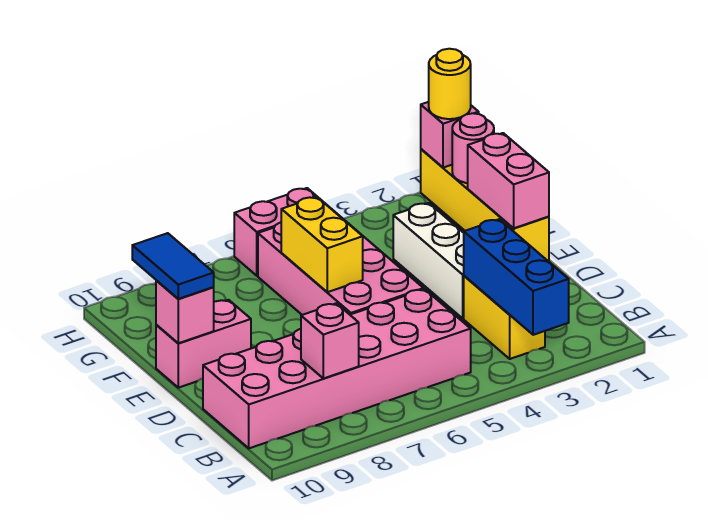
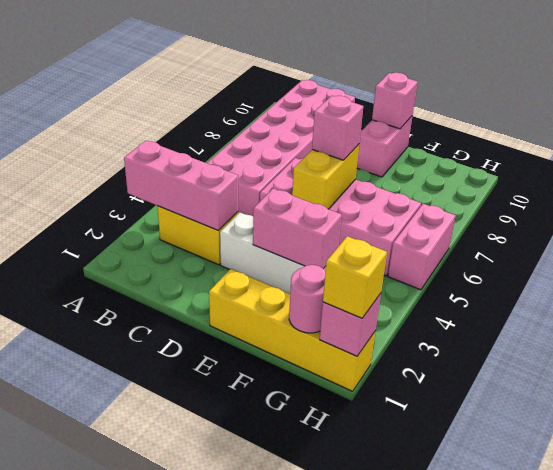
blue 1x3 brick [464,219,569,335] -> pink 1x3 brick [124,141,238,230]
pink 1x1 brick [301,303,359,378] -> pink 1x1 brick moved to [312,96,363,160]
pink 1x2 brick [468,133,549,228] -> pink 1x2 brick moved to [253,189,342,269]
yellow 1x2 brick [281,197,363,292] -> yellow 1x2 brick turned to [292,145,359,209]
blue 1x2 tile [132,233,214,299] -> none
yellow 1x1 round brick [429,49,471,119] -> yellow 1x1 brick [323,236,387,318]

